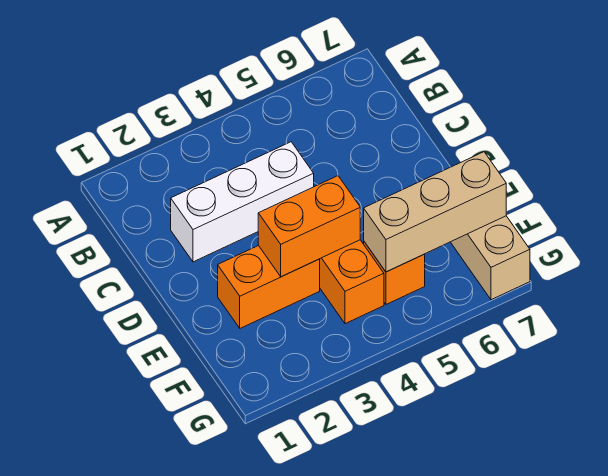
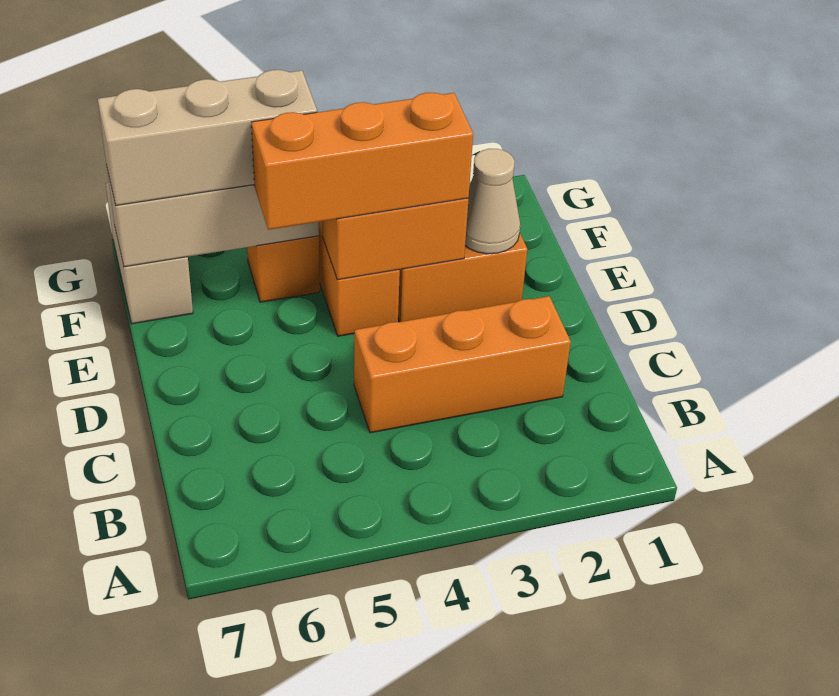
white 1x3 brick [171,142,314,262] -> orange 1x3 brick [354,296,571,433]
none -> tan 1x1 cone [465,149,520,254]
none -> orange 1x3 brick [251,93,473,230]
none -> tan 1x3 brick [98,70,317,205]

